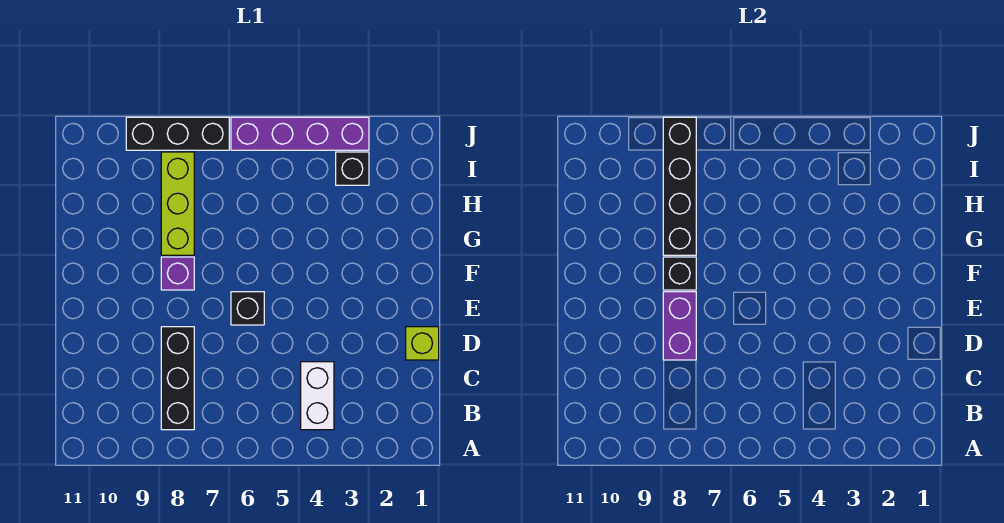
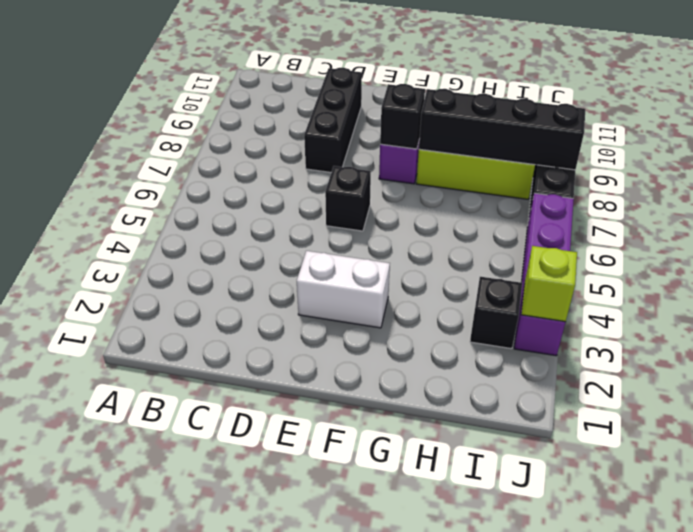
white 1x2 brick [301,362,334,430] -> white 1x2 brick moved to [297,251,390,328]
black 1x3 brick [161,327,194,430] -> black 1x3 brick turned to [304,68,362,172]
lime 1x1 brick [406,327,439,360] -> lime 1x1 brick moved to [521,246,577,322]
purple 1x2 brick [663,292,696,360] -> none

